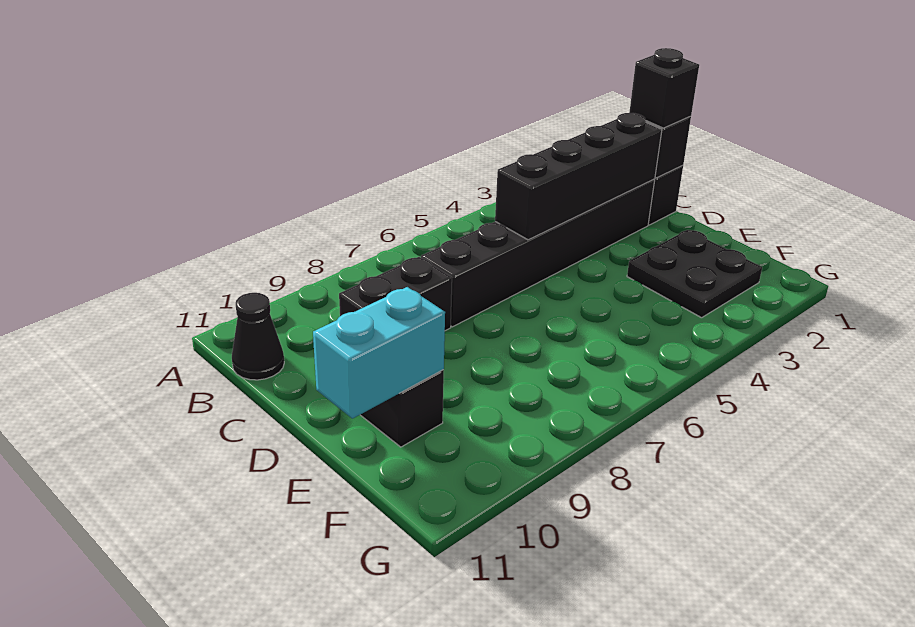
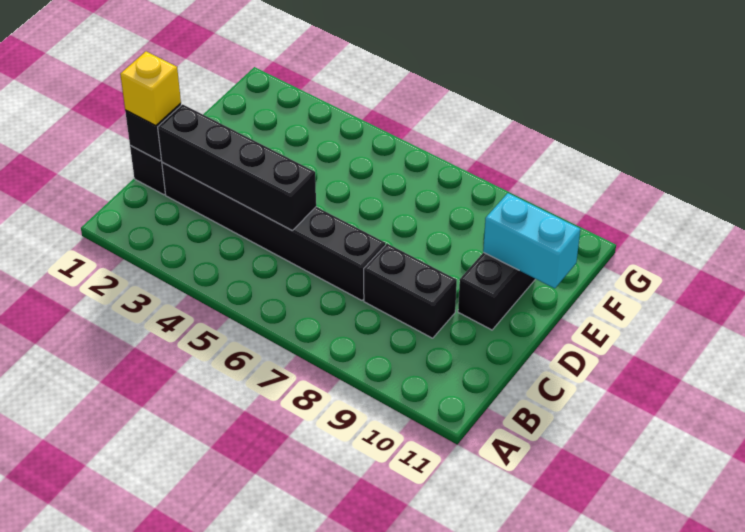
black 1x1 cone [232,293,284,380] -> none
black 1x1 brick [629,48,699,128] -> yellow 1x1 brick [120,51,181,126]
black 2x2 plate [627,230,762,318] -> none

